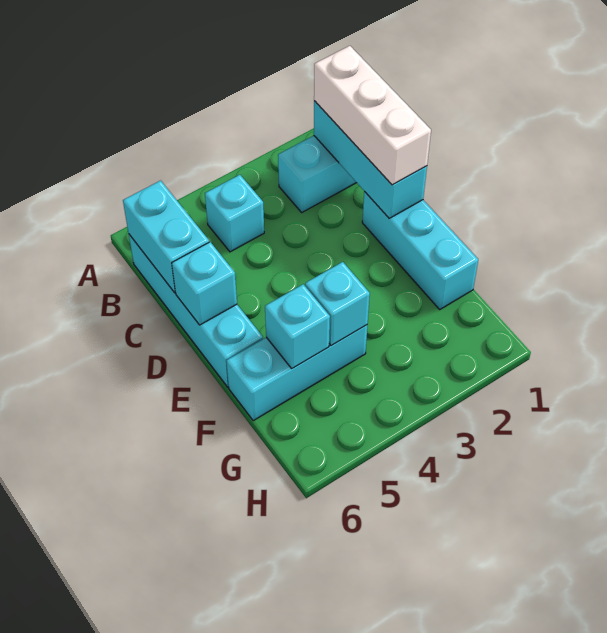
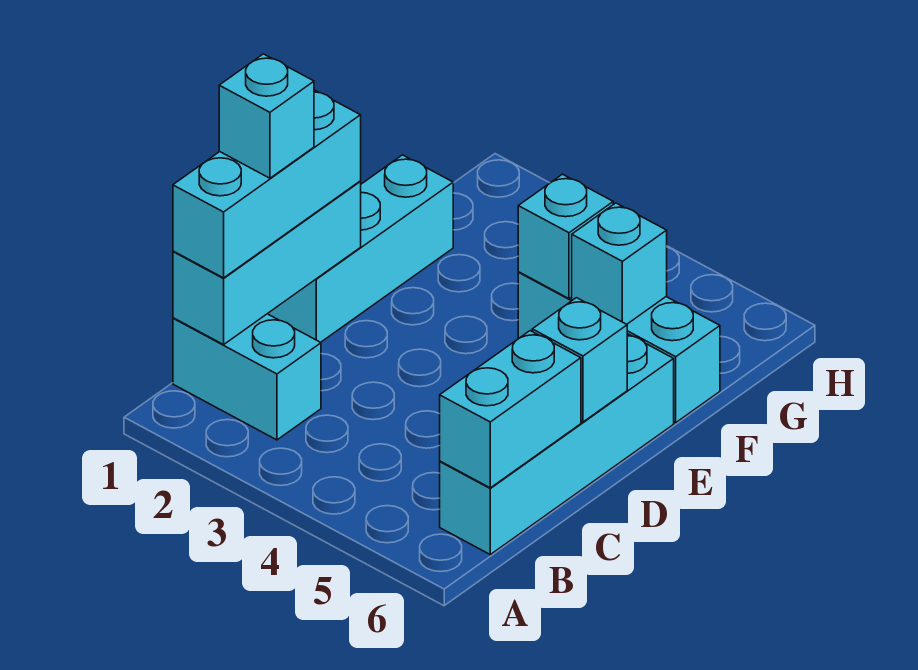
white 1x3 brick [314,46,431,185] -> cyan 1x3 brick [173,90,361,278]
cyan 1x1 brick [205,175,264,252] -> cyan 1x1 brick moved to [219,54,314,178]

